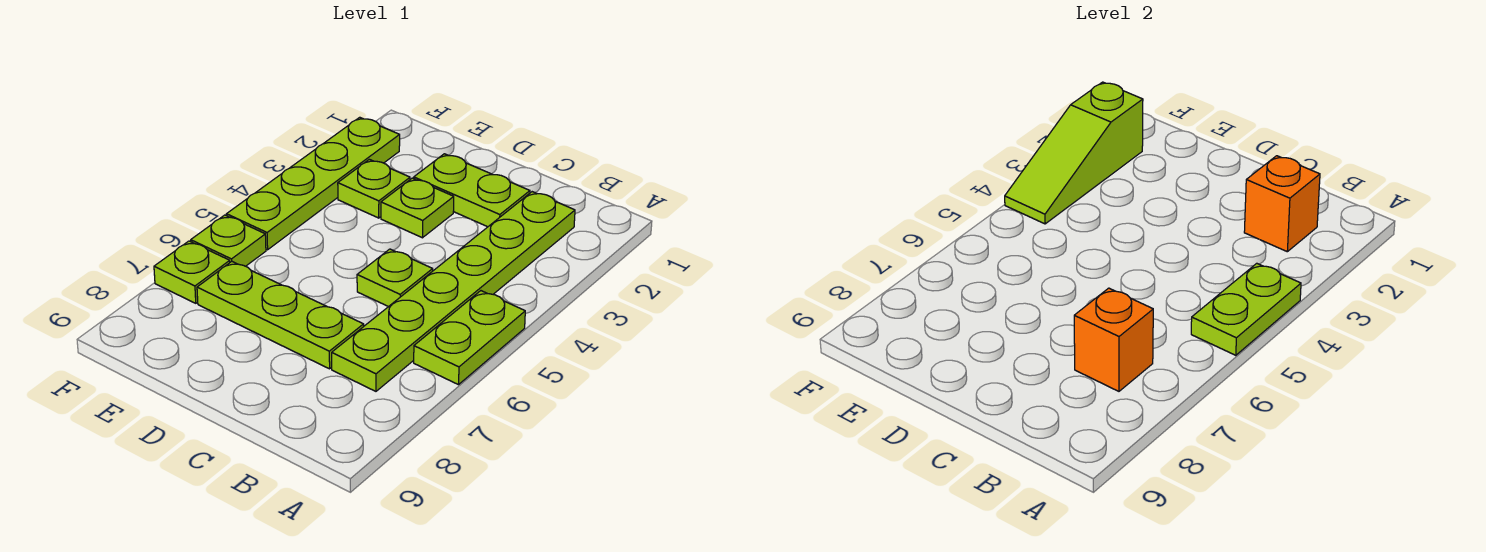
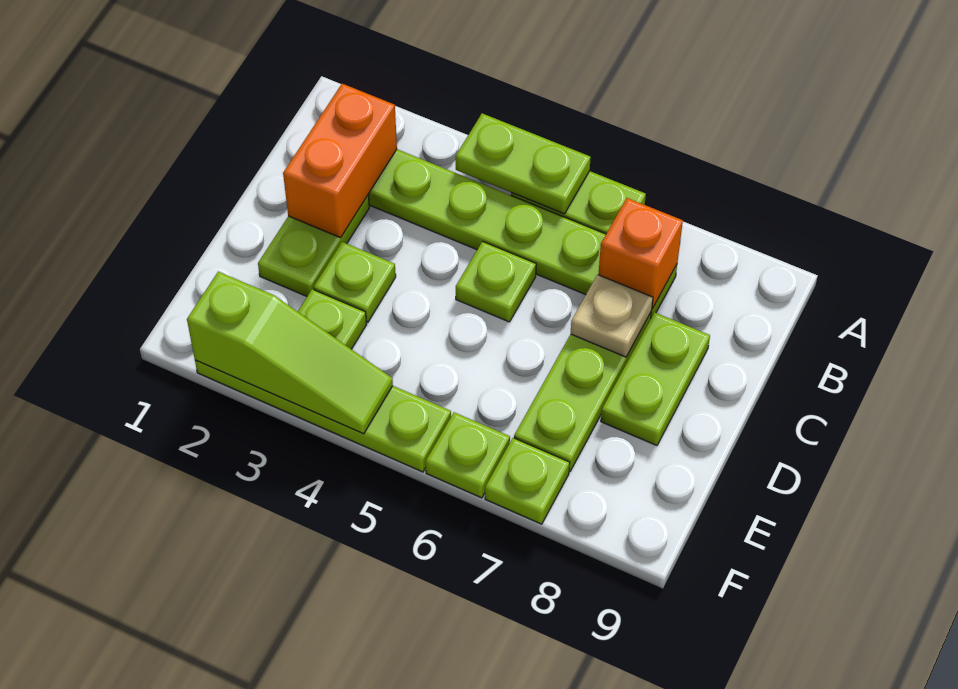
orange 1x1 brick [1244,156,1320,252] -> orange 1x2 brick [283,84,397,238]
none -> tan 1x1 plate [571,275,653,357]
none -> lime 1x2 plate [601,312,710,446]

